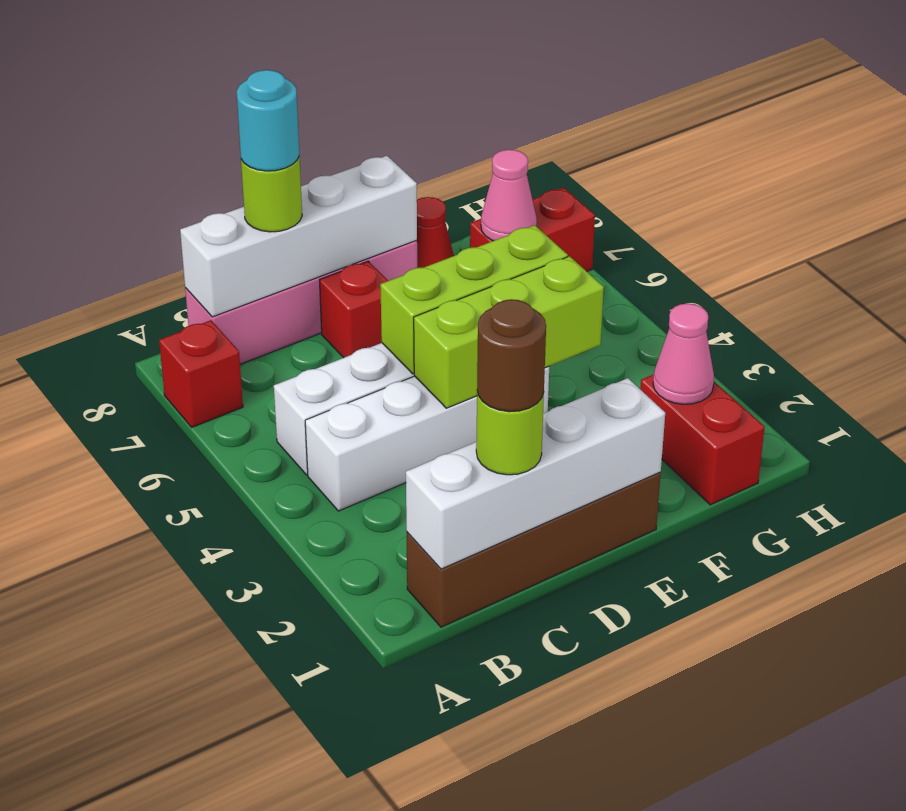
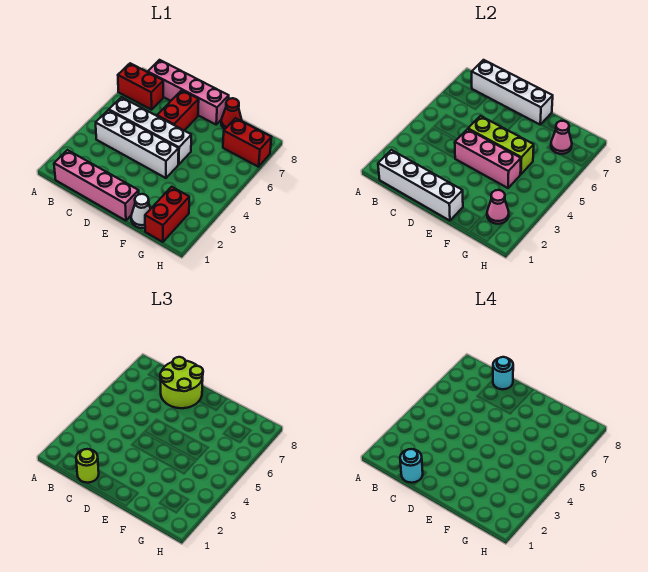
red 1x1 brick [159,320,243,427] -> red 1x2 brick [118,63,163,110]
brown 1x4 brick [407,473,661,627] -> pink 1x4 brick [54,150,139,221]
brown 1x1 round brick [477,299,546,412] -> cyan 1x1 round brick [400,449,423,483]
lime 1x1 round brick [241,157,302,232] -> lime 2x2 round brick [160,357,203,408]
lime 1x3 brick [414,256,604,408] -> pink 1x3 brick [455,129,521,188]
red 1x1 brick [320,261,388,358] -> red 1x2 brick [157,90,199,130]
none -> white 1x1 cone [131,194,151,228]

